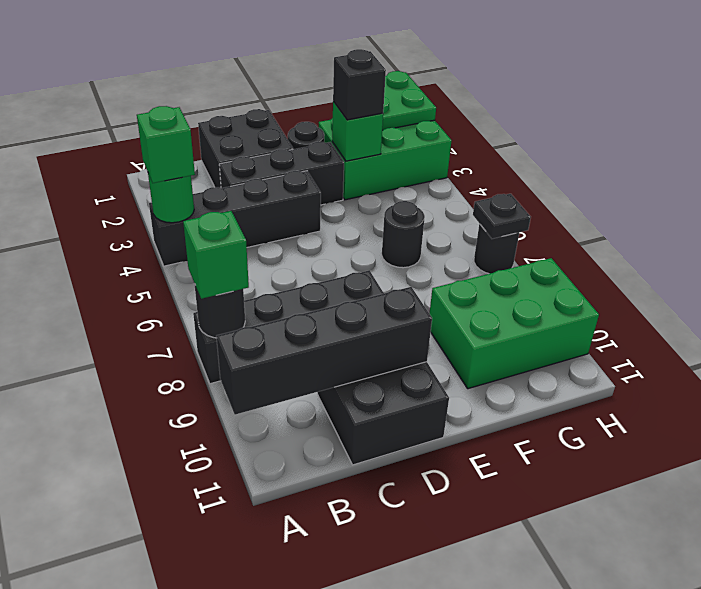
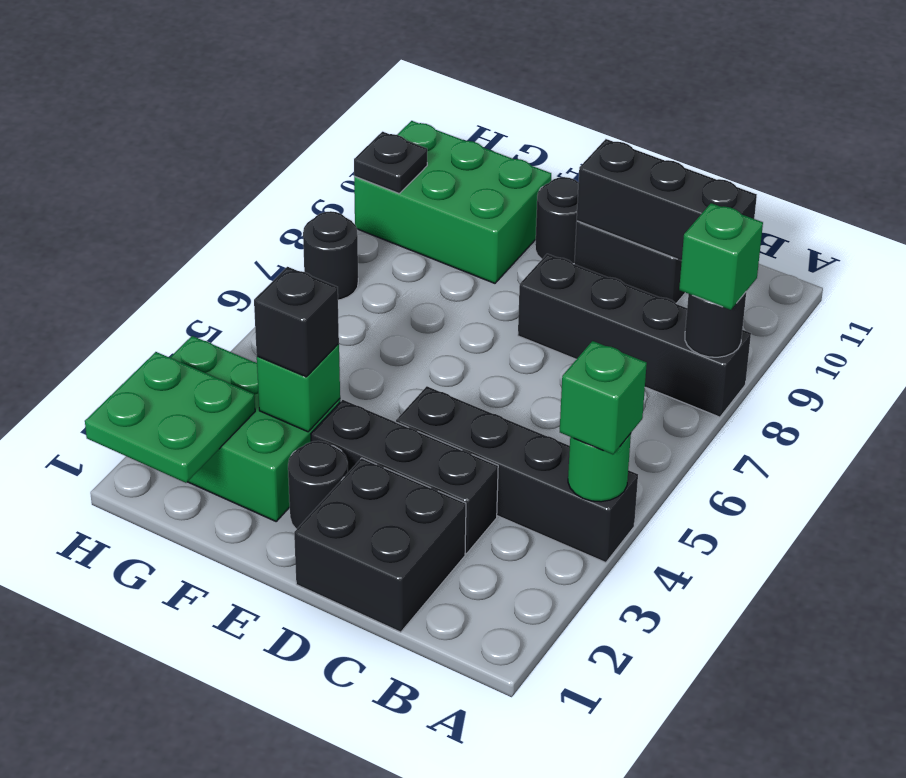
black 1x4 brick [216,287,432,415] -> black 1x3 brick [577,139,757,261]
black 1x1 round brick [382,201,425,268] -> black 1x1 round brick moved to [535,177,579,264]
black 1x1 plate [473,194,531,239] -> black 1x1 plate moved to [354,132,427,193]

